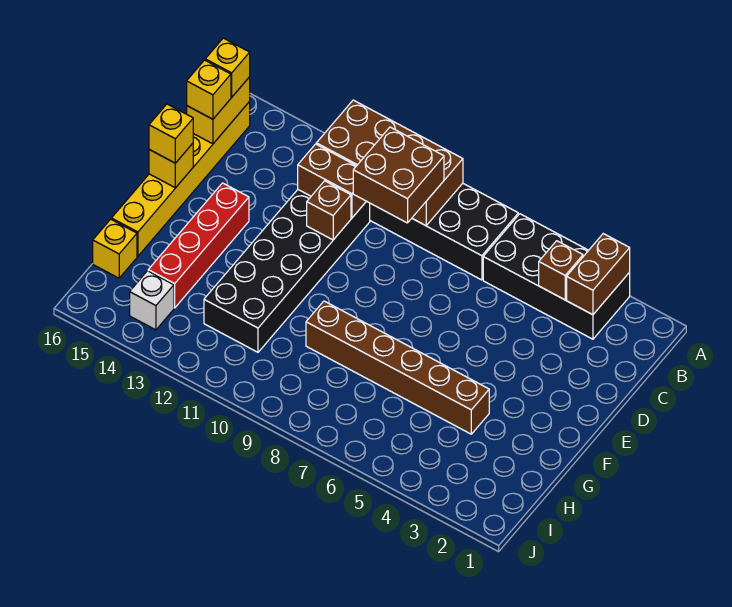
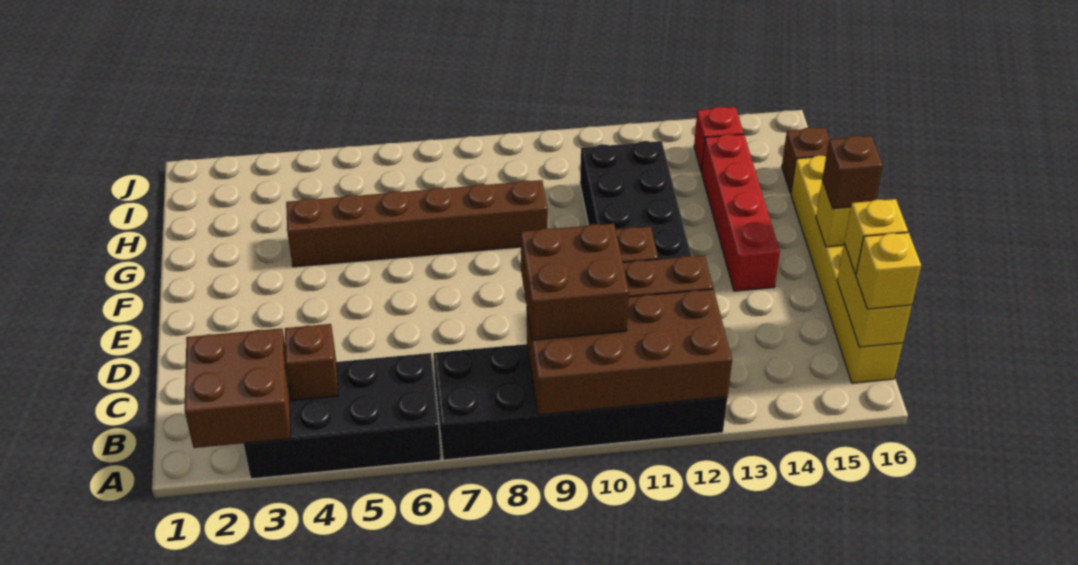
brown 1x2 brick [567,234,630,315] -> brown 2x2 brick [185,328,291,448]
yellow 1x1 brick [149,104,193,163] -> brown 1x1 brick [822,136,883,209]
yellow 1x1 brick [93,219,137,278] -> brown 1x1 brick [782,127,830,193]
white 1x1 brick [130,271,174,330] -> red 1x1 brick [694,107,744,172]

